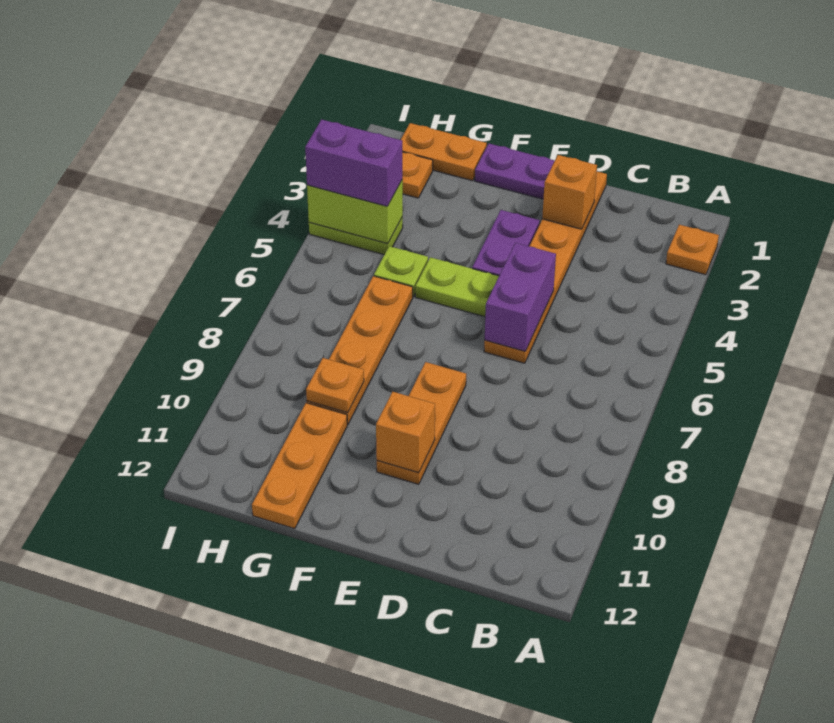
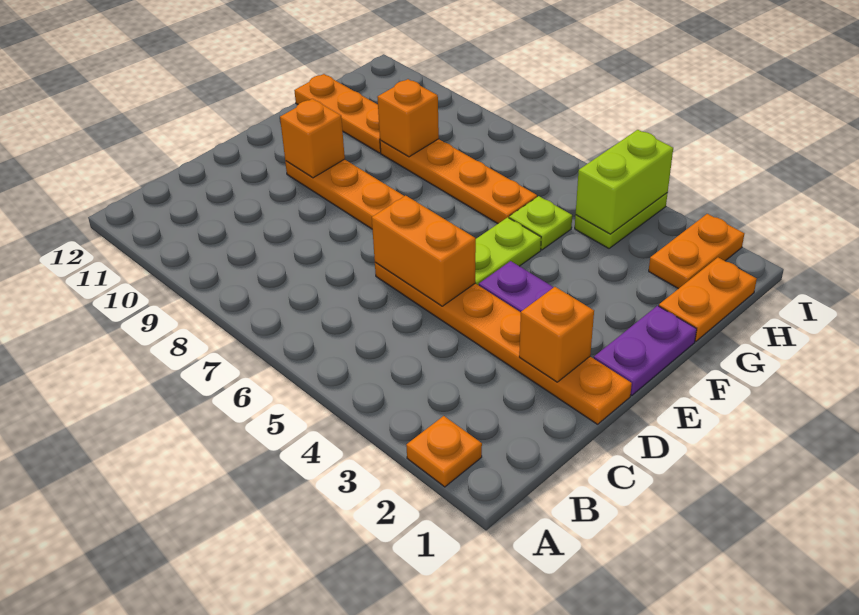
purple 1x2 brick [485,243,556,351] -> orange 1x2 brick [372,196,476,306]
orange 1x1 plate [306,358,364,413] -> orange 1x1 brick [377,79,439,157]
purple 1x2 brick [305,119,402,206] -> none

